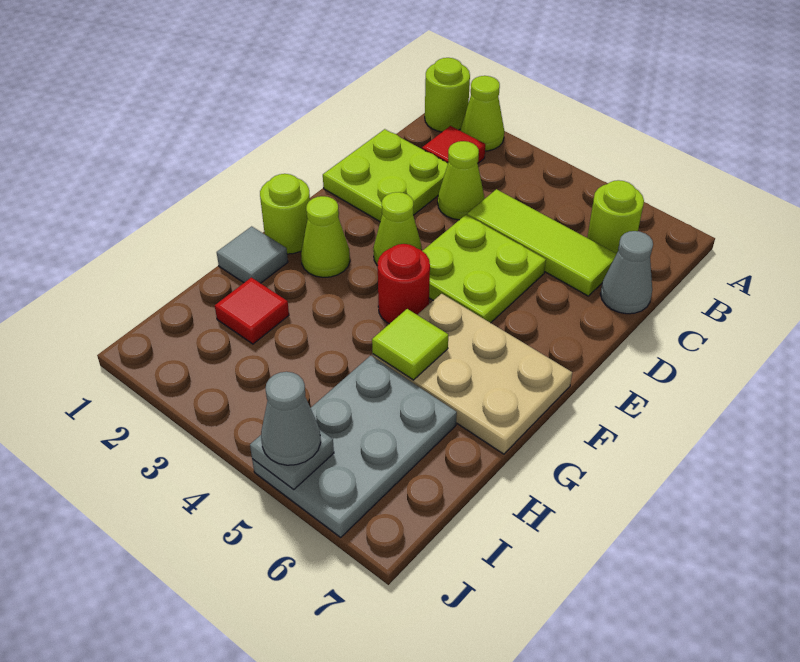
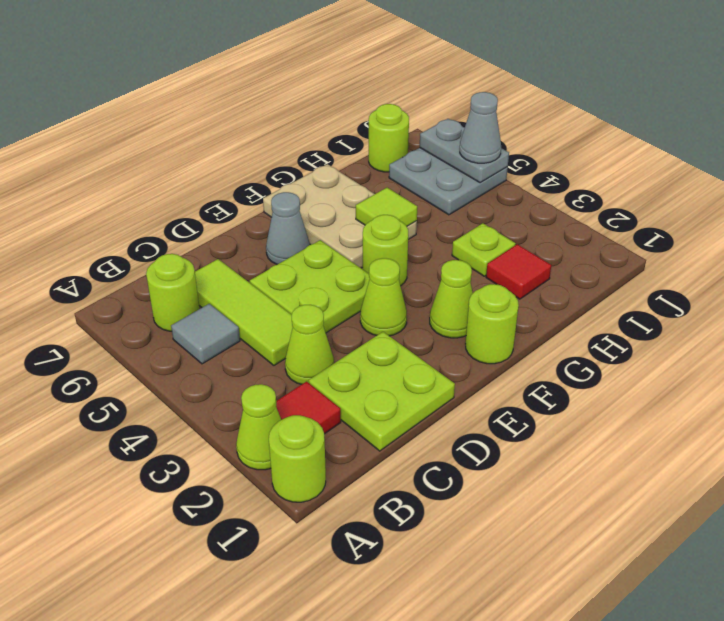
grey 1x1 cone [600,231,653,314] -> grey 1x1 cone moved to [266,192,310,265]
red 1x1 round brick [378,244,430,324] -> lime 1x1 round brick [363,215,408,286]
grey 1x1 tile [217,226,288,283] -> grey 1x1 tile moved to [171,304,240,364]
none -> lime 1x1 plate [452,223,516,276]
grey 2x3 plate [252,356,457,537] -> grey 2x2 plate [389,148,508,215]
none -> lime 1x1 round brick [369,104,409,172]
grey 1x1 plate [250,430,334,490] -> grey 1x2 plate [420,119,509,183]

